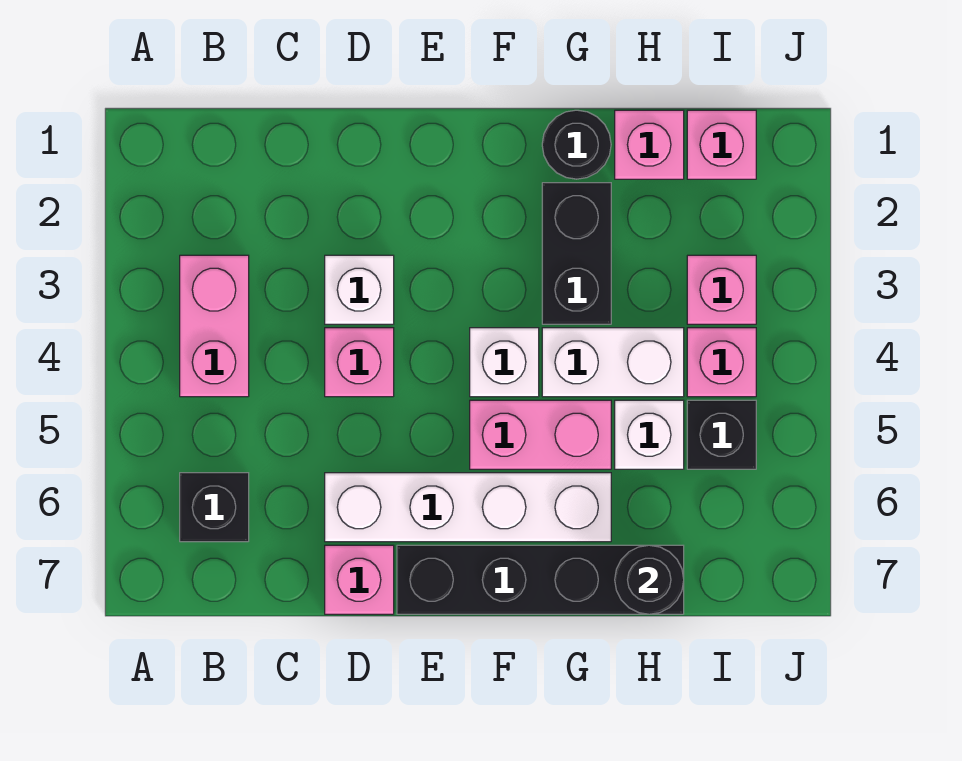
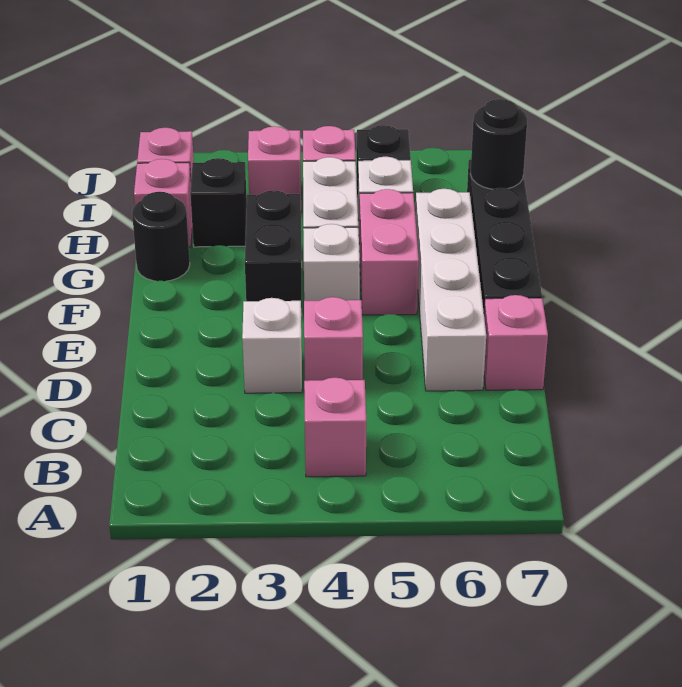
pink 1x2 brick [180,255,249,397] -> pink 1x1 brick [304,377,366,477]
black 1x1 brick [180,473,249,542] -> black 1x1 brick moved to [190,158,247,247]
black 1x2 brick [542,183,611,324] -> black 1x2 brick turned to [245,190,302,316]

